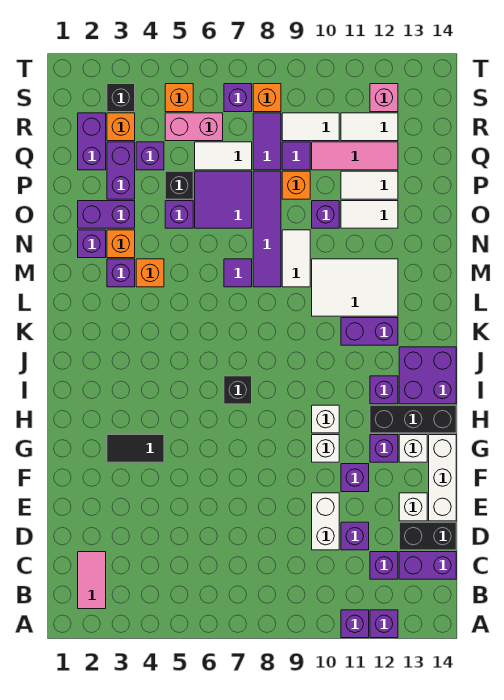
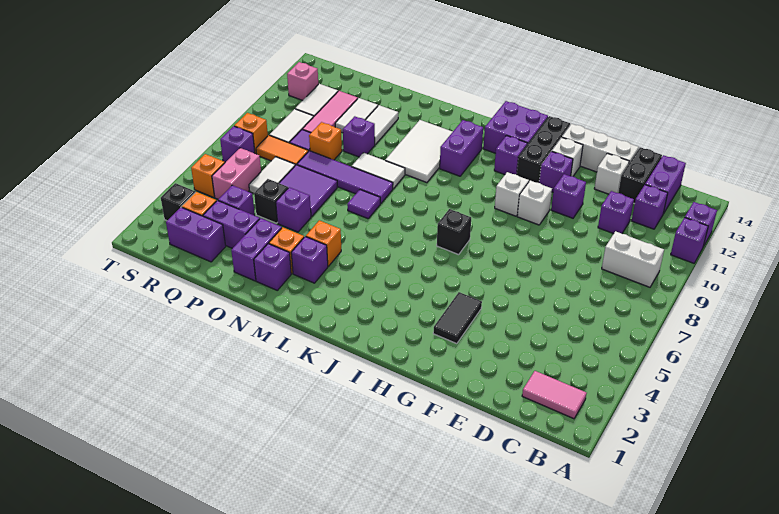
white 1x2 brick [312,493,339,550] -> white 1x2 brick moved to [602,231,664,287]
purple 1x2 tile [253,113,281,170] -> orange 1x2 tile [256,135,308,165]

